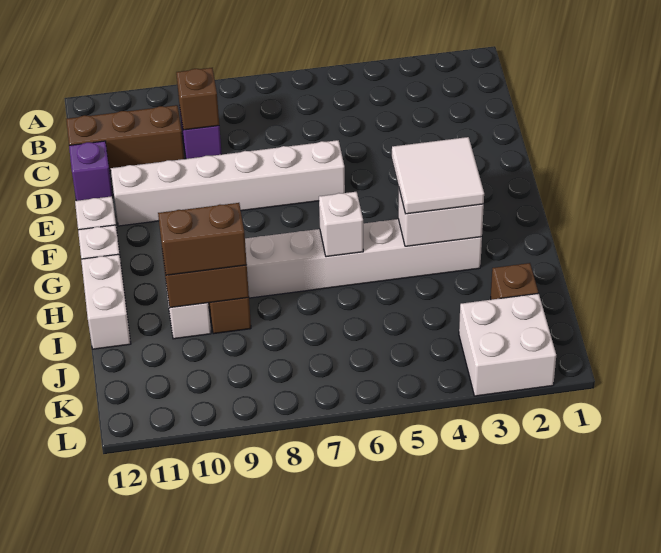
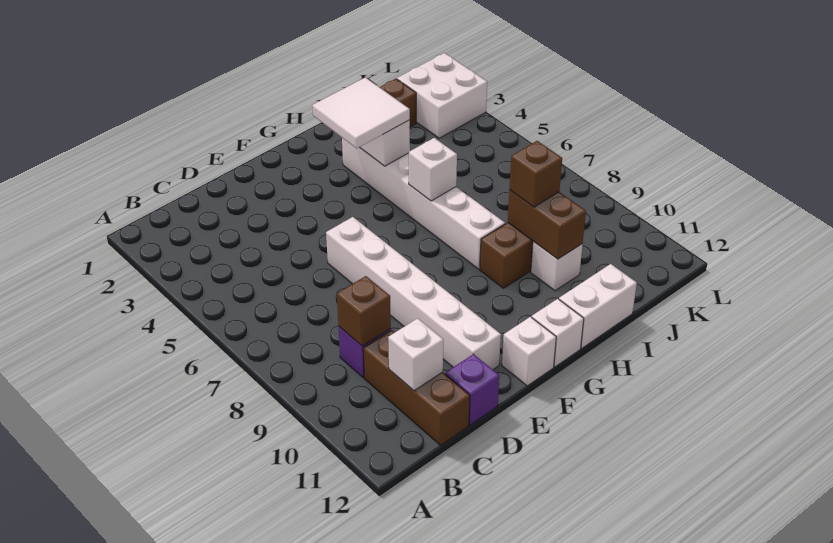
none -> white 1x1 brick [388,318,443,391]
brown 1x2 brick [158,203,247,275] -> brown 1x1 brick [509,141,562,207]

